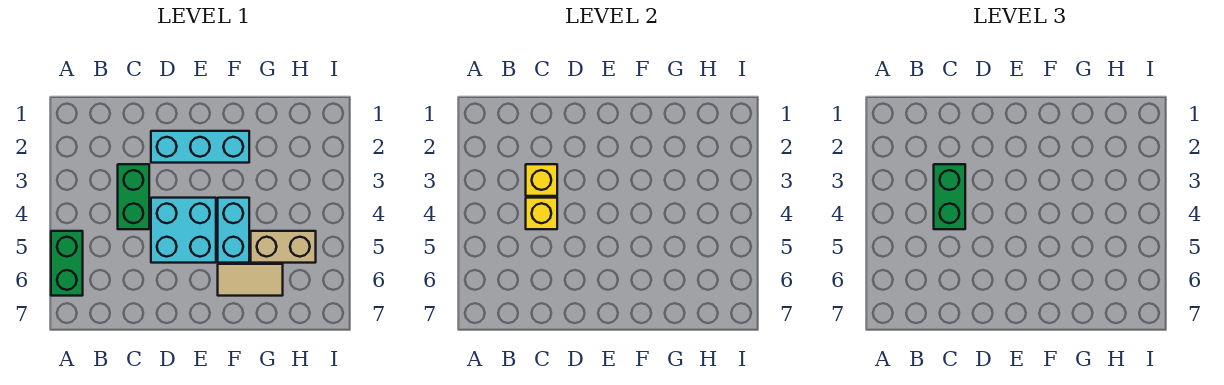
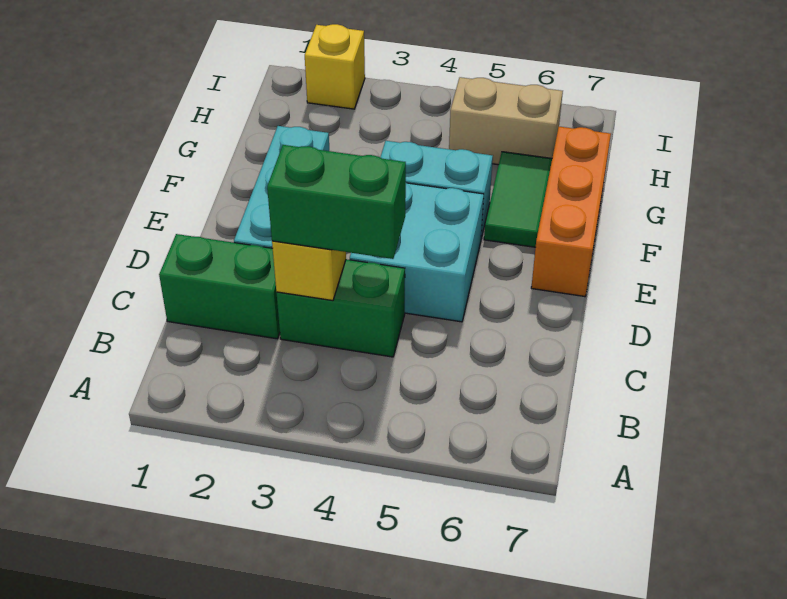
green 1x2 brick [51,231,83,296] -> green 1x2 brick moved to [159,234,280,339]
yellow 1x1 brick [526,198,557,229] -> yellow 1x1 brick moved to [305,24,365,109]
none -> orange 1x3 brick [531,127,611,297]
tan 1x2 tile [218,264,283,296] -> green 1x2 tile [484,152,552,247]
tan 1x2 brick [251,231,316,263] -> tan 1x2 brick turned to [449,77,563,165]

